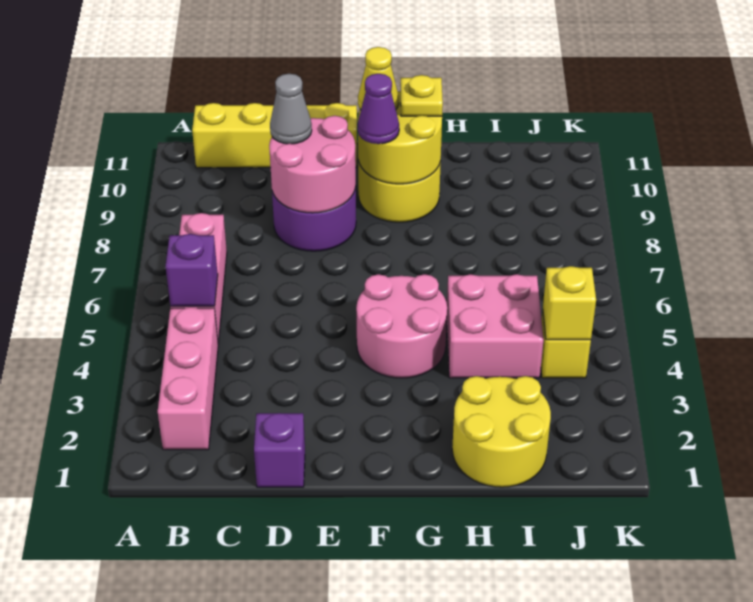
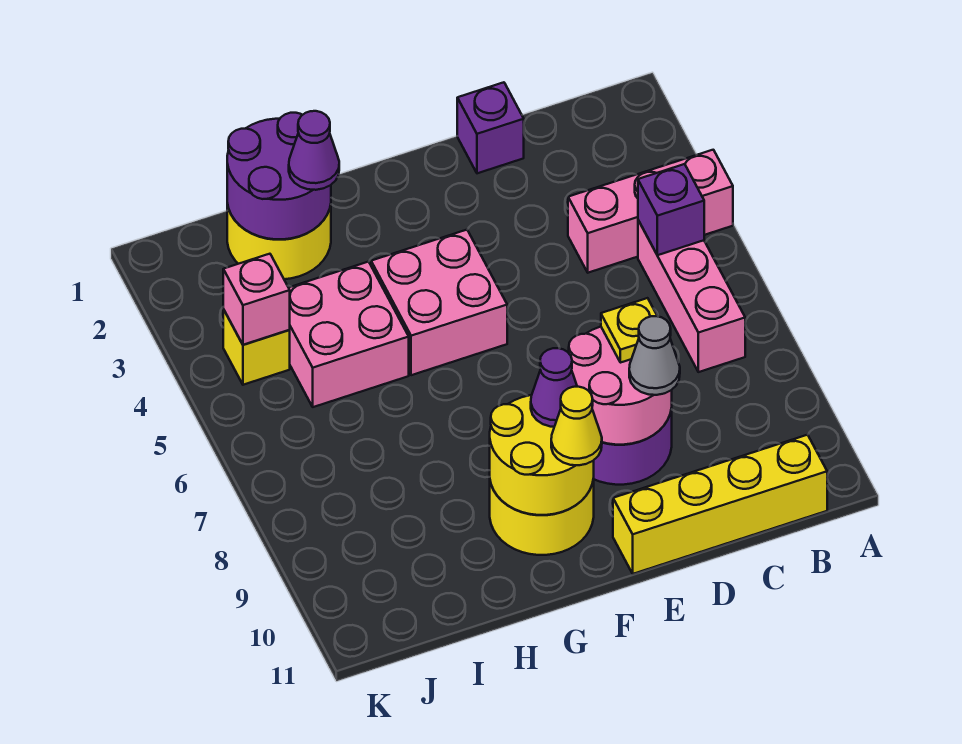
pink 1x3 brick [158,307,218,450] -> pink 1x3 brick turned to [568,150,733,273]
pink 2x2 round brick [356,274,447,378] -> pink 2x2 brick [371,230,507,375]
yellow 1x1 plate [401,75,443,116] -> yellow 1x1 plate moved to [601,298,657,363]
none -> purple 2x2 round brick [227,113,331,239]
none -> purple 1x1 cone [289,111,339,190]
yellow 1x1 brick [543,266,596,340] -> pink 1x1 brick [223,254,290,345]

